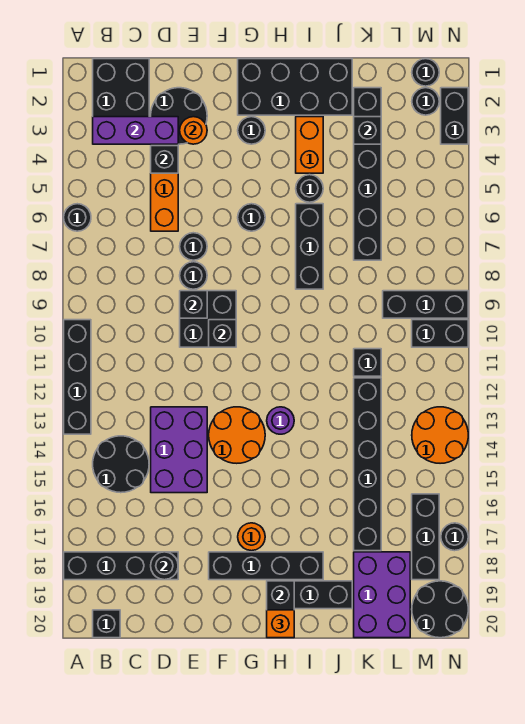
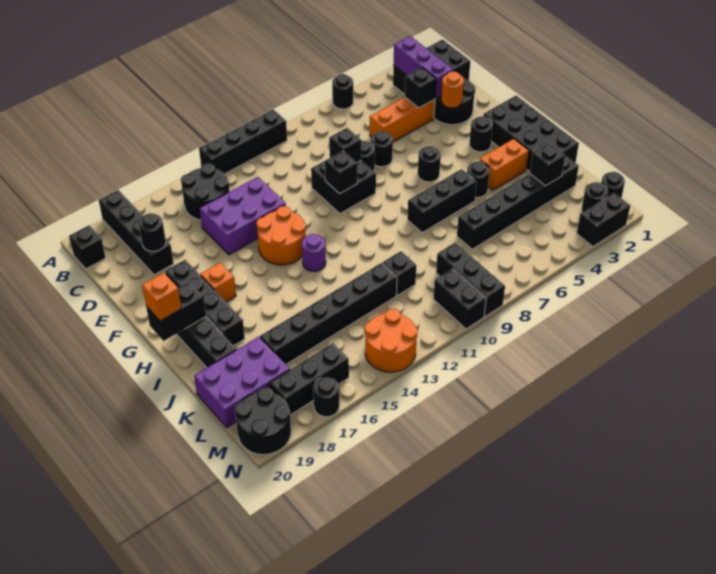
orange 1x1 round brick [238,523,265,551] -> orange 1x1 brick [200,263,236,302]

